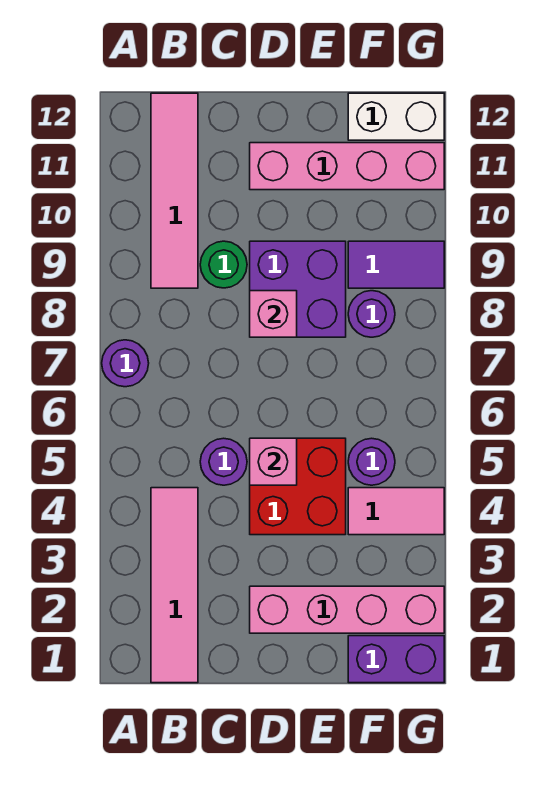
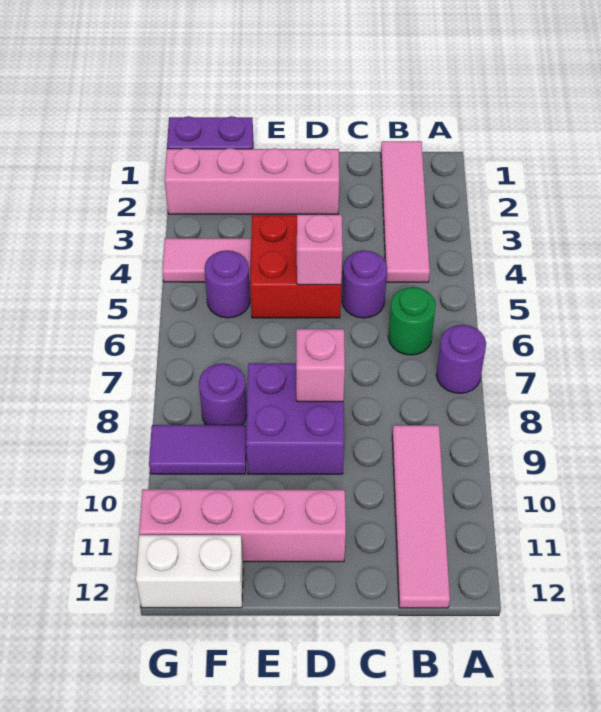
green 1x1 round brick [200,241,247,288] -> green 1x1 round brick moved to [388,287,436,355]

